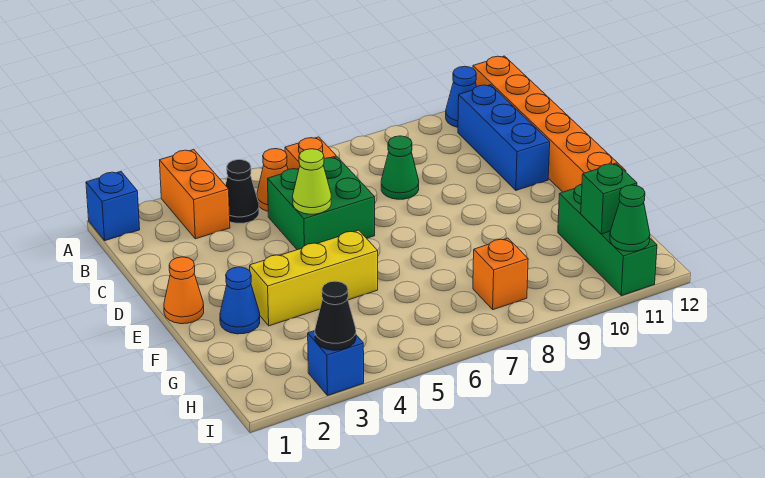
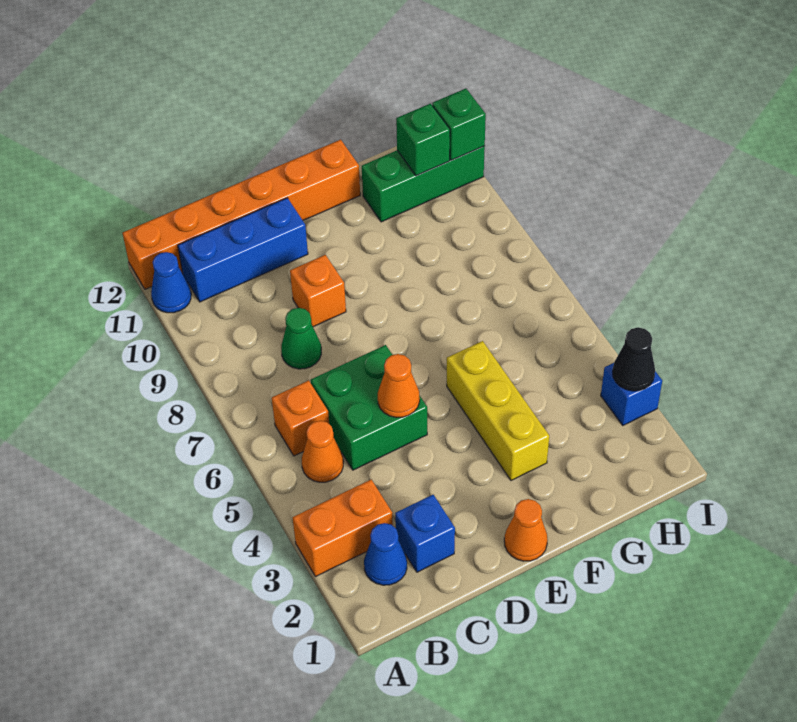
blue 1x1 brick [86,172,140,241] -> blue 1x1 brick moved to [395,495,455,572]
black 1x1 cone [225,160,259,223] -> none
lime 1x1 cone [293,149,331,214] -> orange 1x1 cone [378,354,420,418]
blue 1x1 cone [220,267,260,334] -> blue 1x1 cone moved to [364,523,407,585]
orange 1x1 brick [473,238,528,310] -> orange 1x1 brick moved to [290,255,346,327]
green 1x1 cone [610,185,650,251] -> green 1x1 brick [432,89,486,160]

